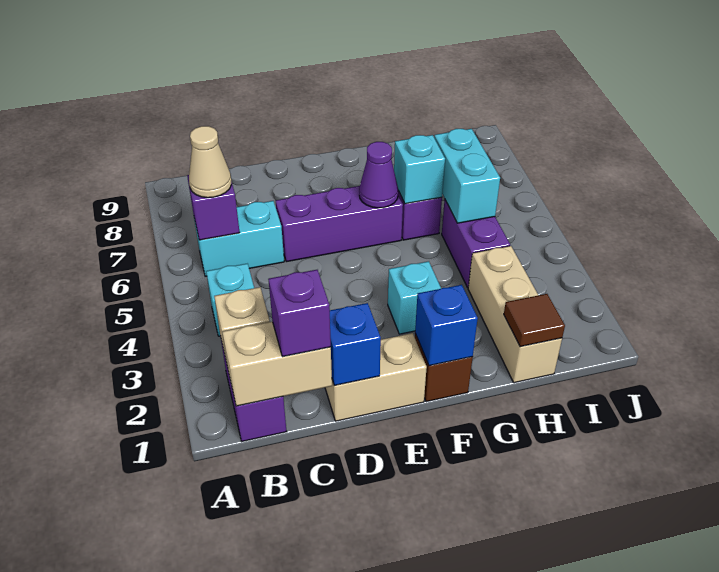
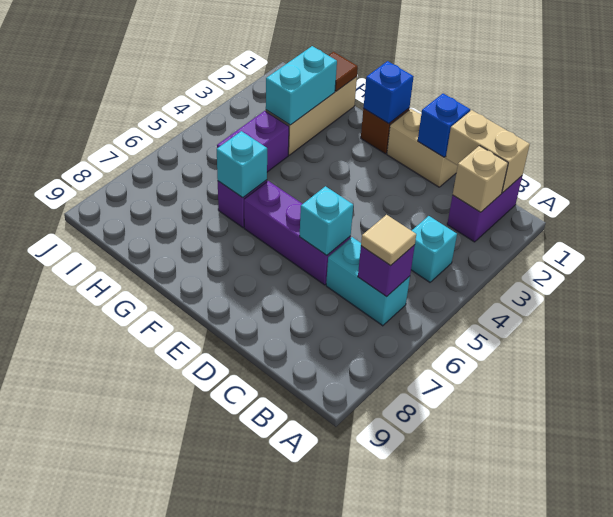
tan 1x1 cone [189,126,231,198] -> tan 1x1 tile [361,215,416,266]
purple 1x1 brick [268,270,331,357] -> none
cyan 1x1 brick [388,261,441,334] -> cyan 1x1 brick moved to [300,186,353,255]
purple 1x1 cone [359,142,398,208] -> none
cyan 1x2 brick [434,129,500,223] -> cyan 1x2 brick moved to [266,46,337,125]

